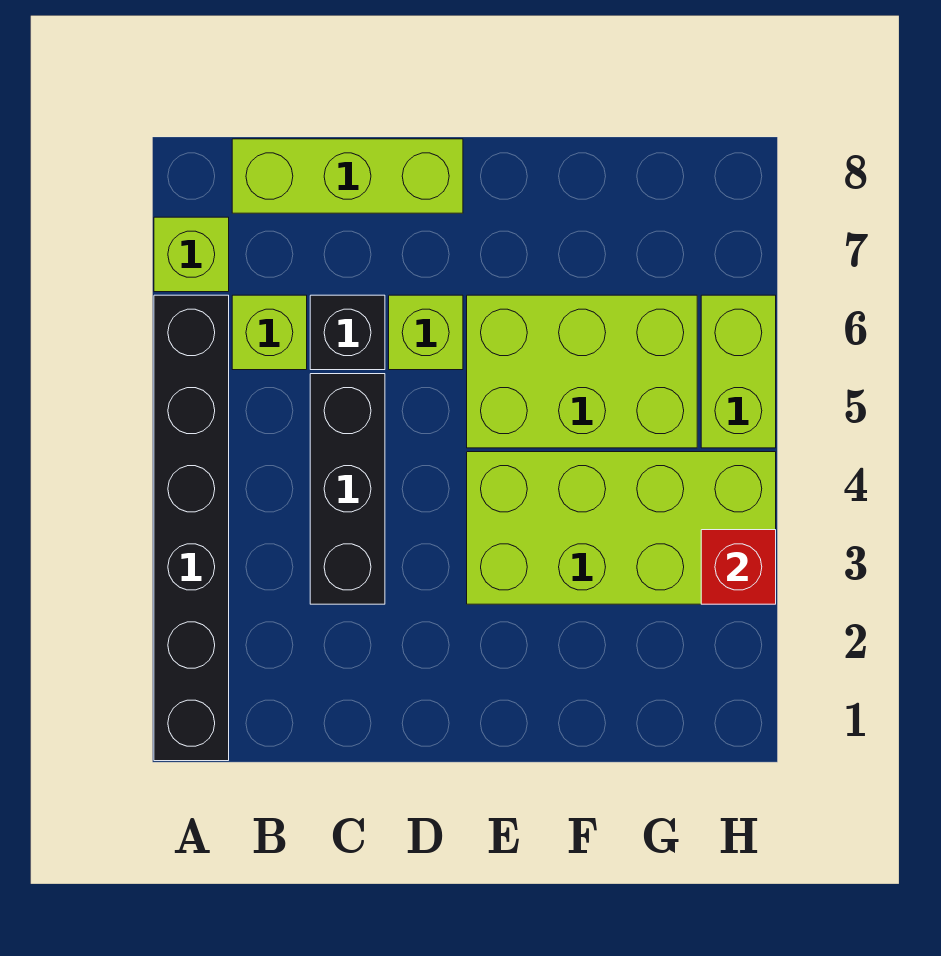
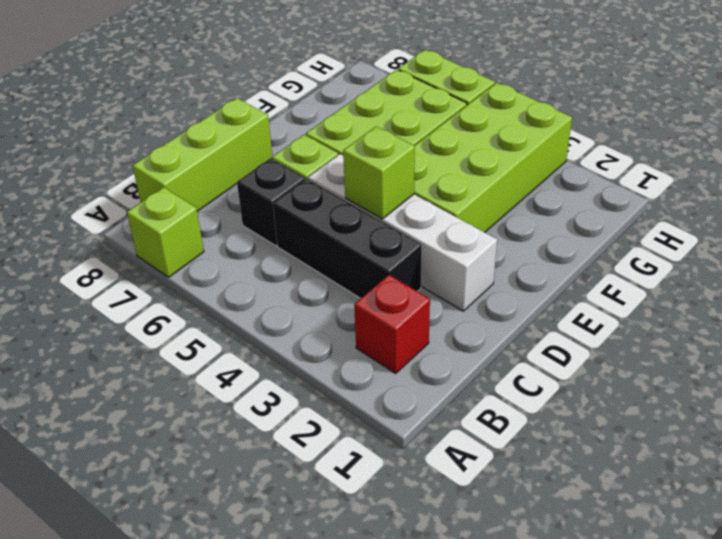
black 1x6 brick [154,295,229,761] -> none
lime 1x1 brick [232,295,307,370] -> lime 1x1 brick moved to [343,126,415,219]
none -> white 1x4 brick [308,154,497,311]
red 1x1 brick [701,530,776,604] -> red 1x1 brick moved to [354,275,430,373]

